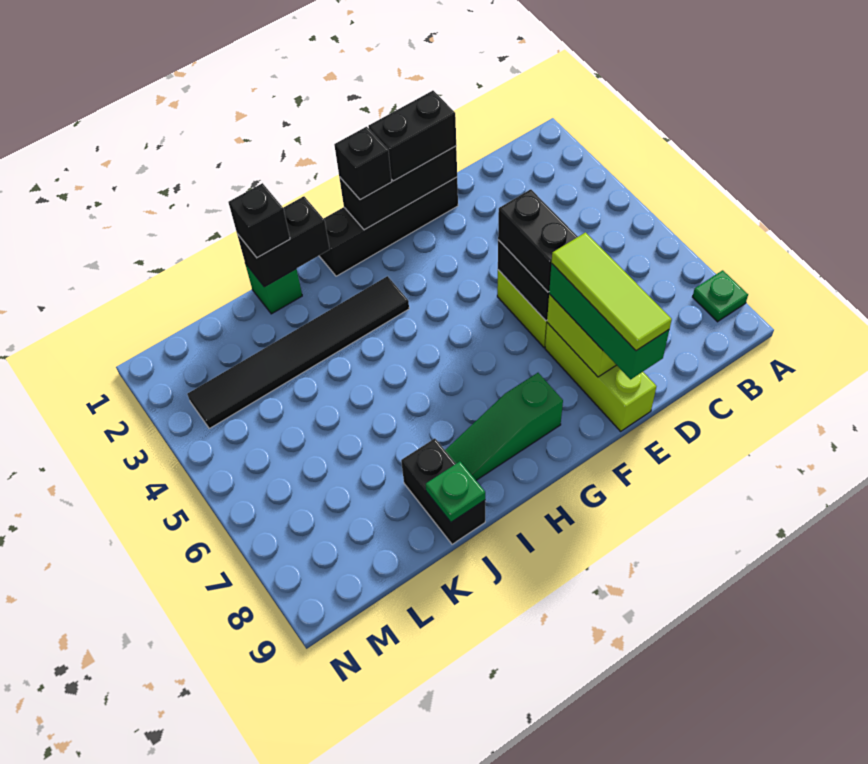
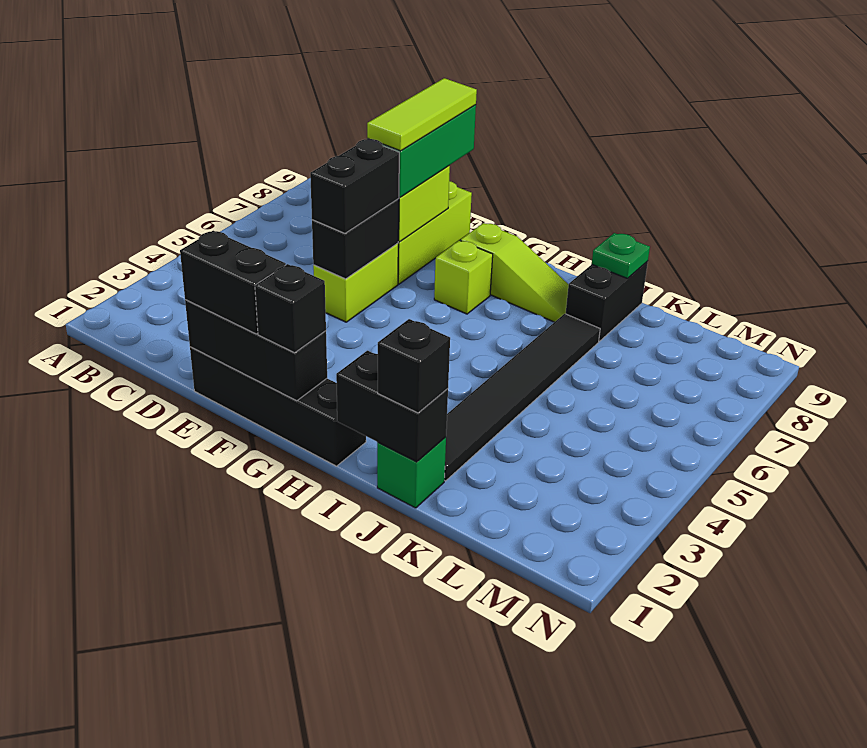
green 1x1 plate [693,270,748,322] -> none
none -> lime 1x1 brick [434,240,493,314]
green 1x3 slope [445,373,563,480] -> lime 1x3 slope [461,223,569,322]
black 1x6 tile [187,276,409,429] -> black 1x6 tile turned to [444,314,600,481]

